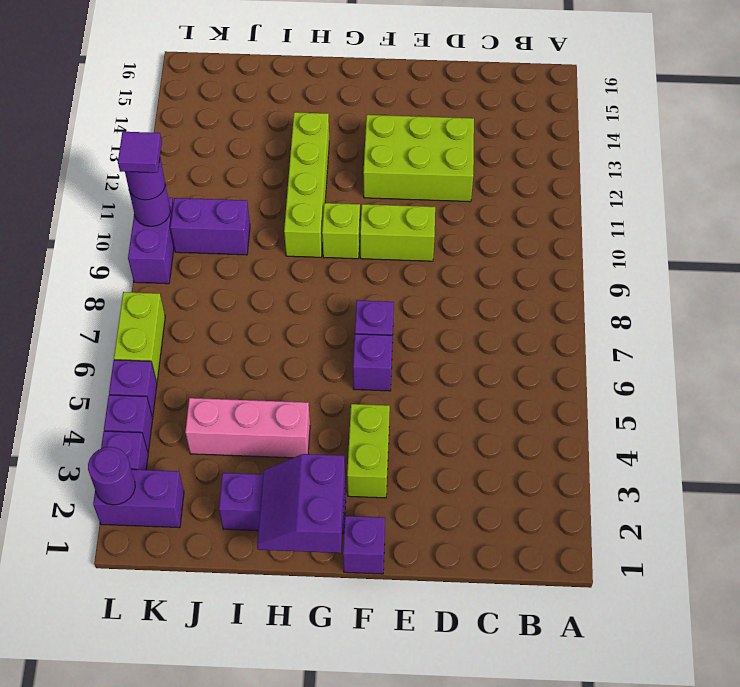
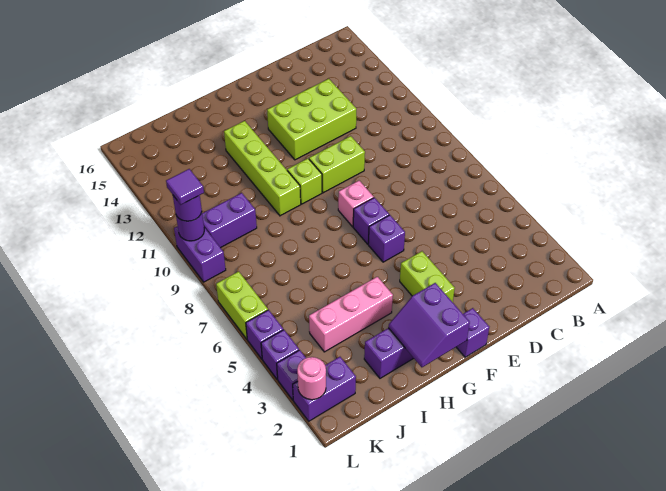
none -> pink 1x1 brick [338,181,374,227]
purple 1x1 round brick [88,447,135,505] -> pink 1x1 round brick [297,357,326,400]

